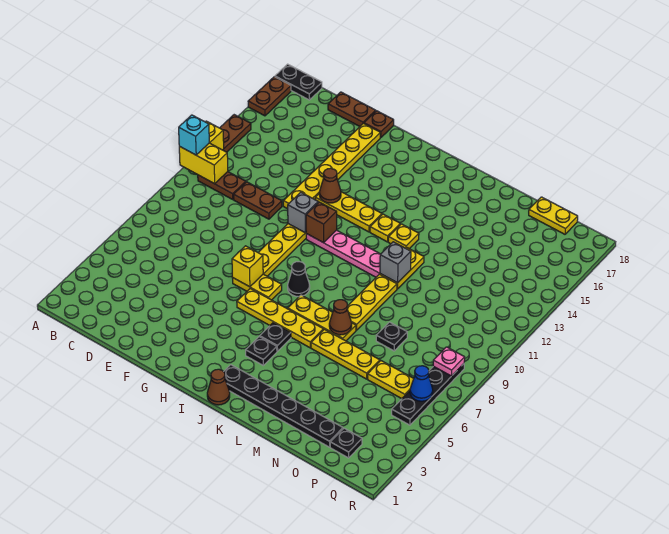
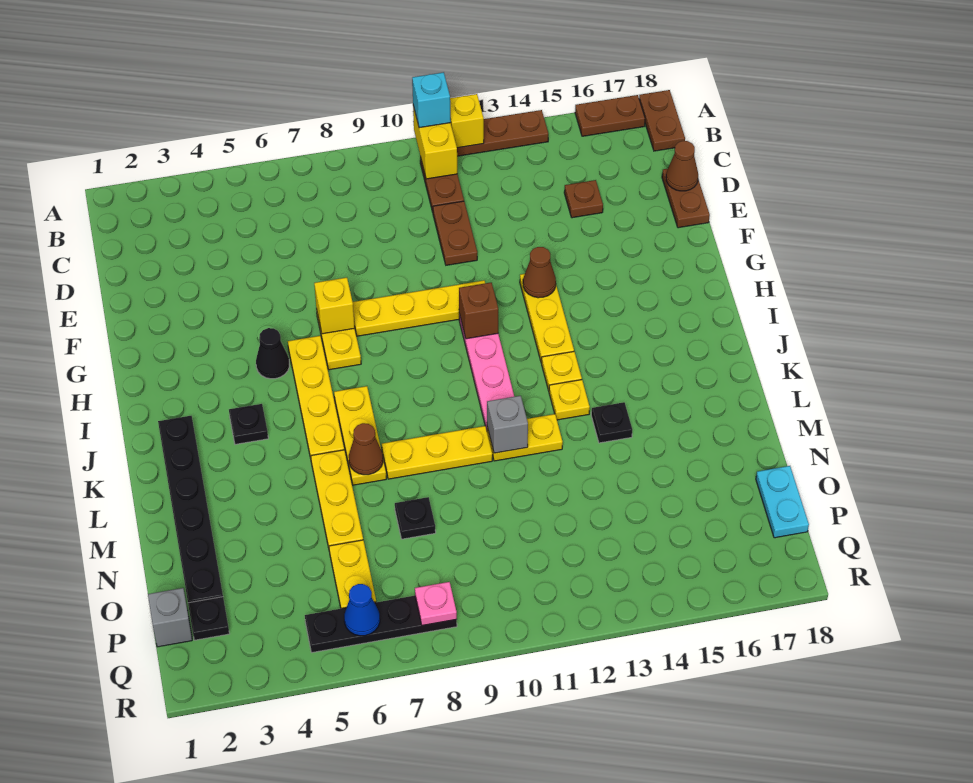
black 1x2 plate [275,64,322,100] -> brown 1x2 plate [639,90,685,151]
yellow 1x6 plate [283,124,380,209] -> none
brown 1x1 plate [364,111,394,138] -> brown 1x1 plate moved to [564,180,603,218]
grey 1x1 brick [288,192,318,233] -> grey 1x1 brick moved to [148,588,192,647]
black 1x1 cone [288,262,310,297] -> black 1x1 cone moved to [256,328,289,379]
brown 1x1 cone [207,369,230,405] -> brown 1x1 cone moved to [666,141,698,191]
black 1x1 plate [260,323,291,351] -> black 1x1 plate moved to [591,402,632,443]
yellow 1x2 plate [529,197,578,234] -> cyan 1x2 plate [756,466,809,538]

